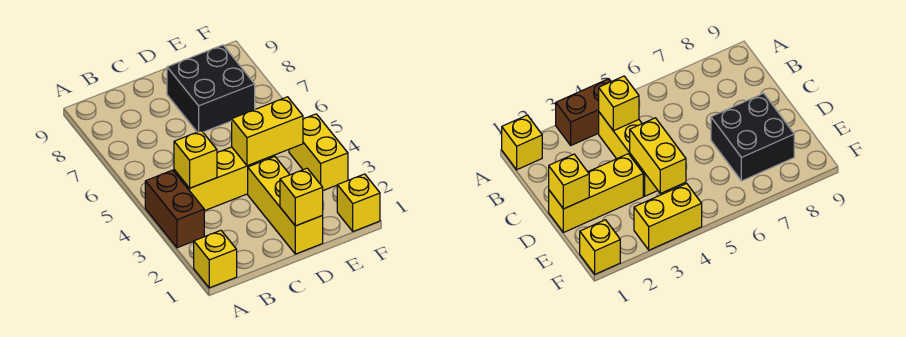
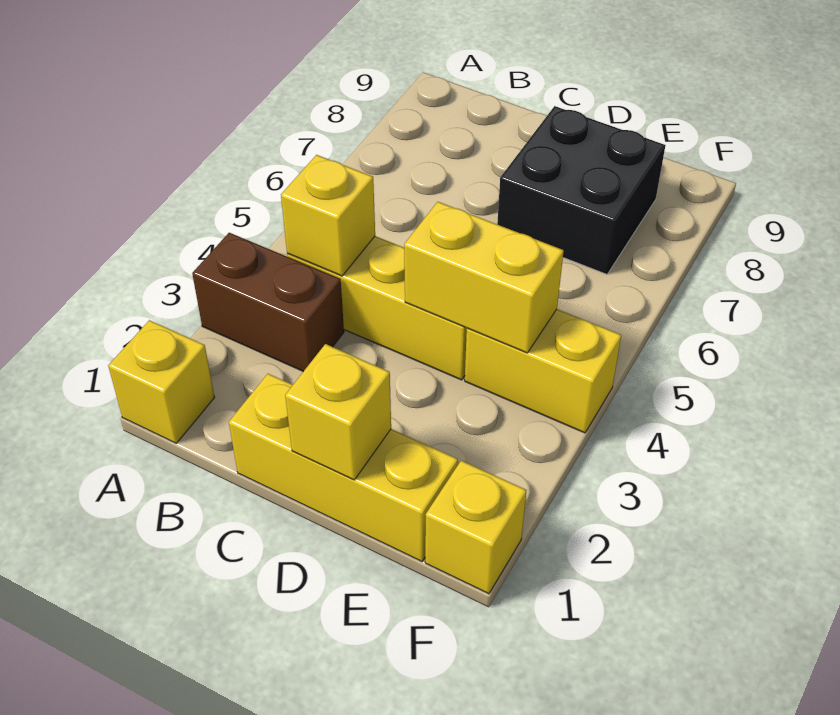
brown 1x2 brick [145,170,204,248] -> brown 1x2 brick turned to [192,233,344,372]
yellow 1x3 brick [248,156,323,254] -> yellow 1x3 brick turned to [229,374,458,562]
yellow 1x2 brick [289,114,348,190] -> yellow 1x2 brick turned to [465,309,621,433]

